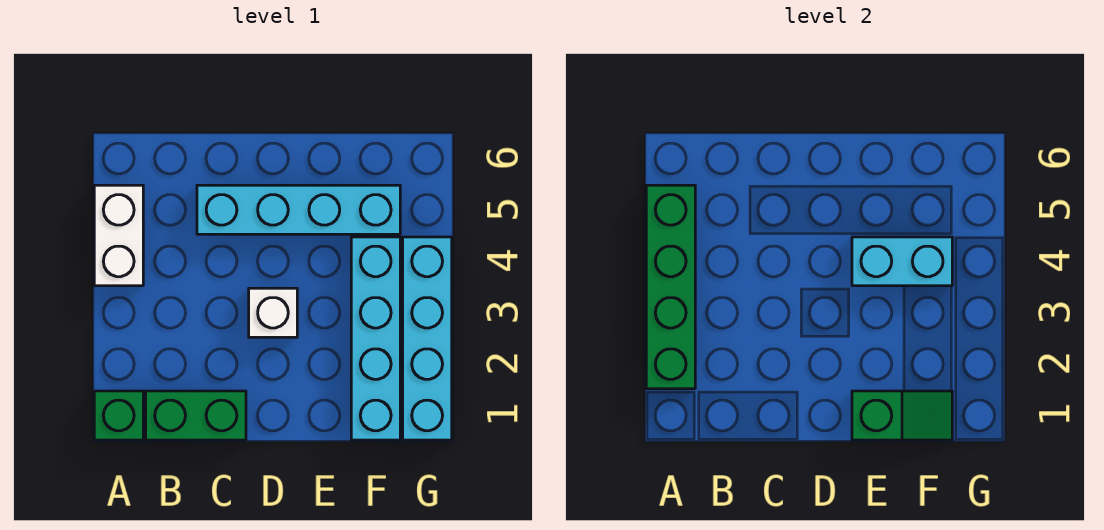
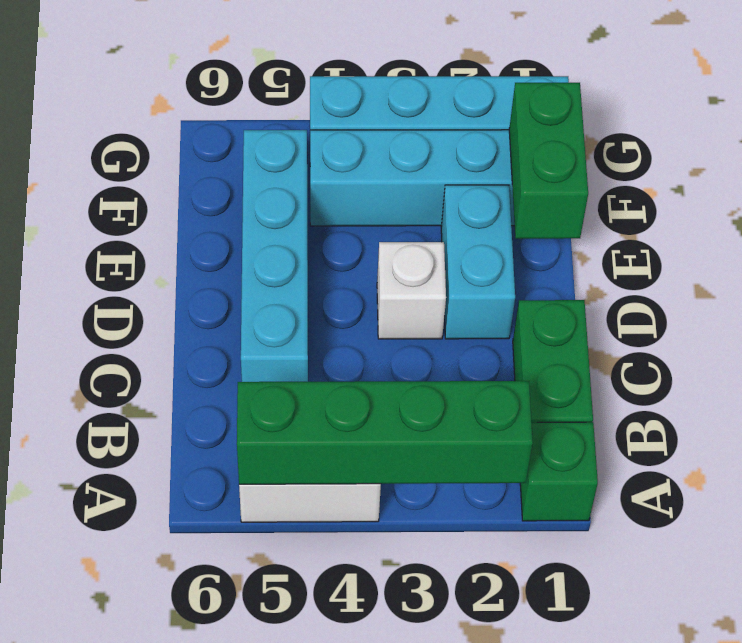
green 1x2 slope [852,391,952,440] -> green 1x2 brick [509,83,588,239]
cyan 1x2 brick [852,237,952,286] -> cyan 1x2 brick moved to [441,185,515,339]

